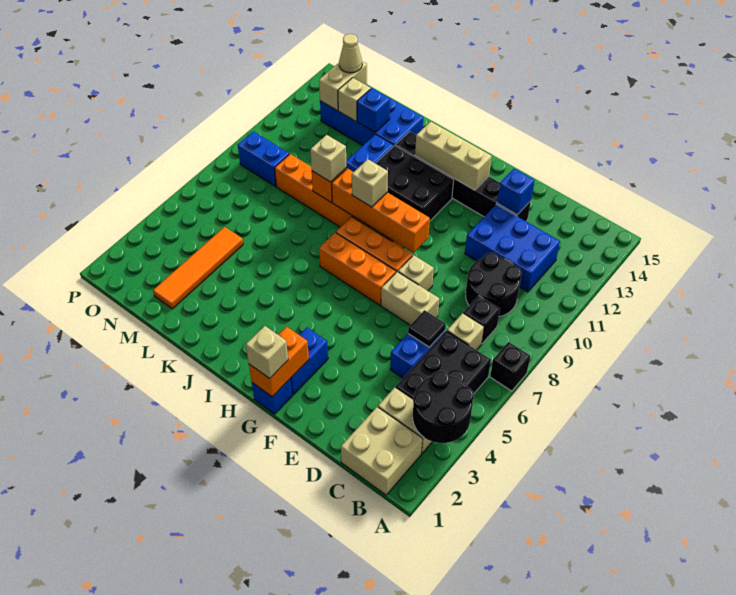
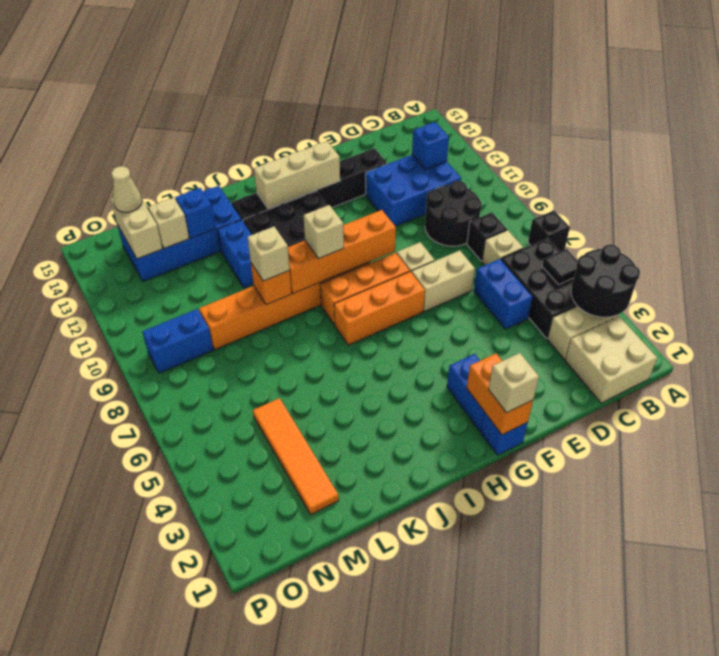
black 1x1 tile [408,310,446,347] -> black 1x1 tile moved to [542,249,578,284]
blue 1x1 brick [497,169,535,215] -> blue 1x1 brick moved to [412,122,449,169]

